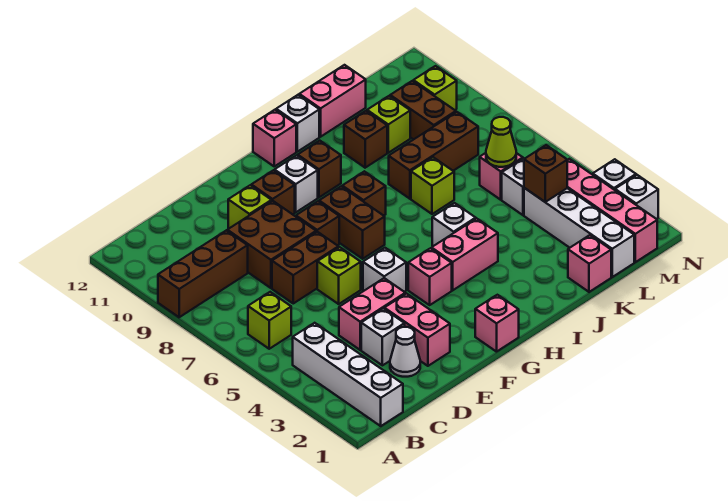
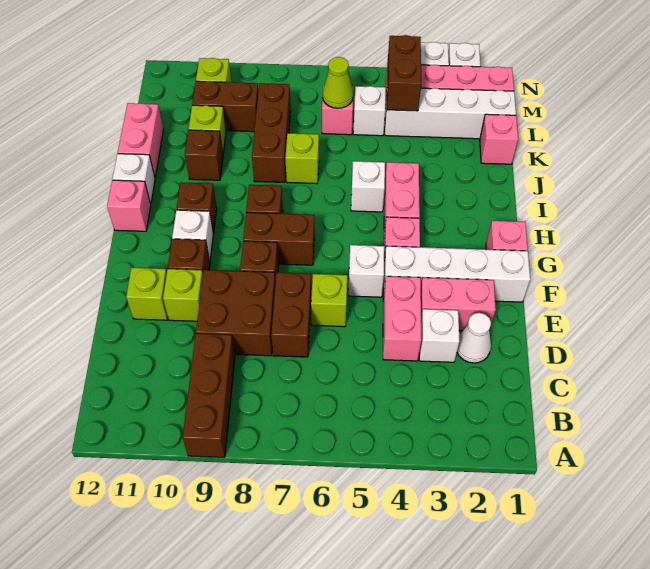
white 1x4 brick [293,323,403,426] -> white 1x4 brick moved to [383,246,530,302]
lime 1x1 brick [248,292,291,349] -> lime 1x1 brick moved to [126,268,168,320]
brown 1x1 brick [524,145,567,202] -> brown 1x2 brick [387,35,421,111]

